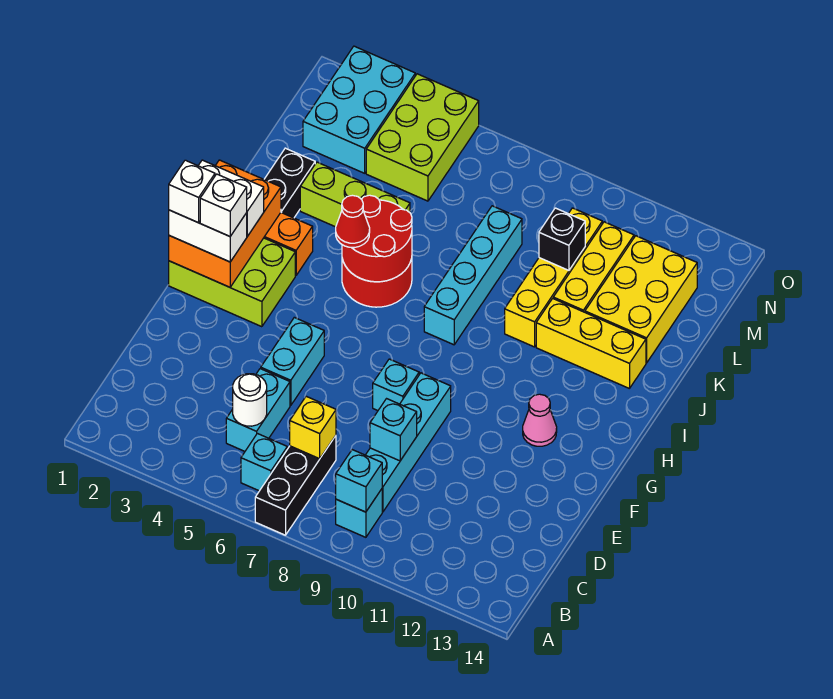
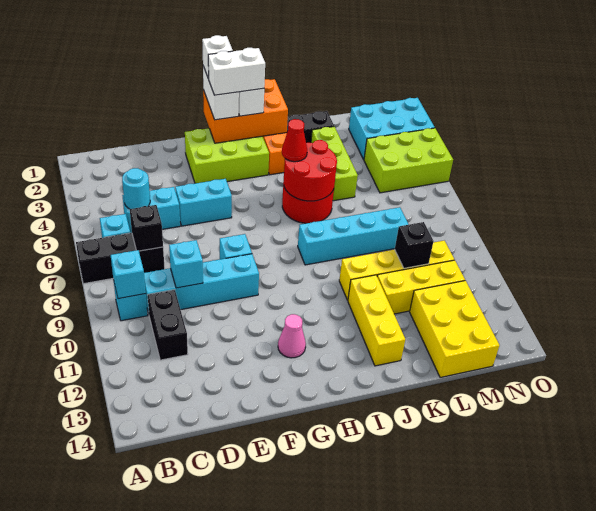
white 1x1 round brick [233,374,267,426] -> cyan 1x1 round brick [122,168,150,209]
yellow 1x1 brick [290,396,336,459] -> black 1x1 brick [130,205,163,251]
none -> black 1x2 brick [147,290,188,360]
lime 2x3 brick [169,238,295,327] -> lime 2x3 brick turned to [185,128,269,183]
white 1x1 brick [200,174,247,236] -> white 1x2 brick [208,48,265,95]
yellow 2x3 brick [585,236,697,363] -> yellow 2x3 brick turned to [410,281,499,378]

